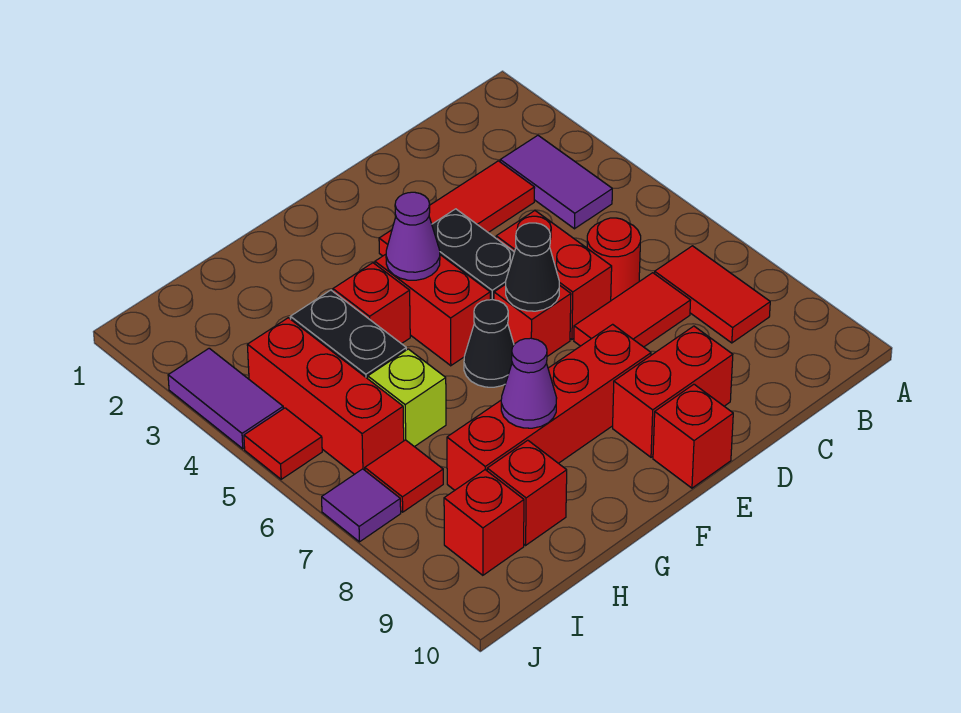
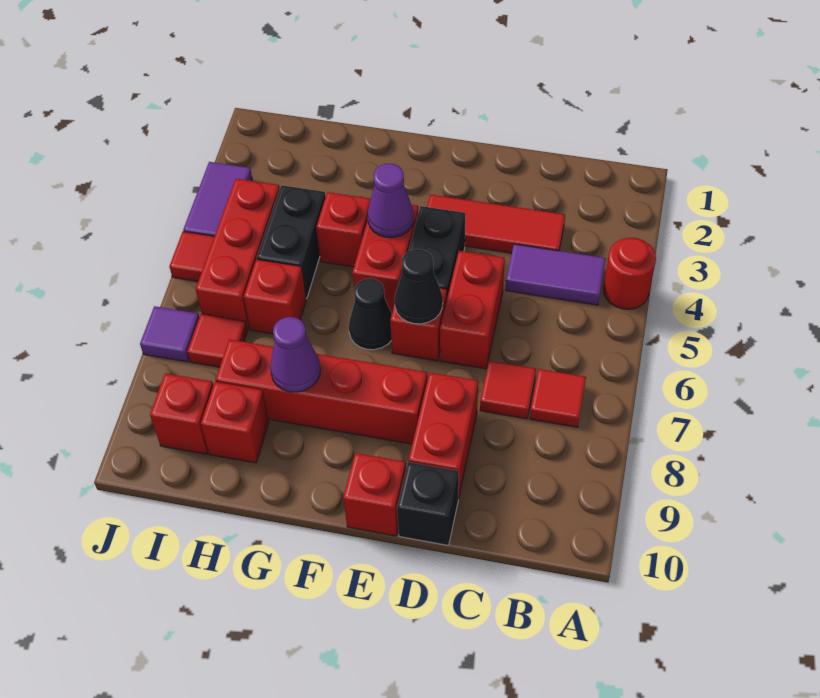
purple 1x2 tile [500,135,612,229] -> purple 1x2 tile turned to [506,244,606,305]
red 1x2 tile [655,246,770,343] -> red 1x1 tile [530,369,586,427]
red 1x1 round brick [587,218,641,300] -> red 1x1 round brick moved to [603,238,656,309]
red 1x2 tile [574,273,691,347] -> red 1x1 tile [480,361,536,419]
red 1x2 brick [613,326,733,457] -> red 1x2 brick turned to [409,373,478,498]
none -> black 1x1 brick [397,462,459,545]
lime 1x1 brick [368,349,446,447] -> red 1x1 brick [244,259,306,334]

